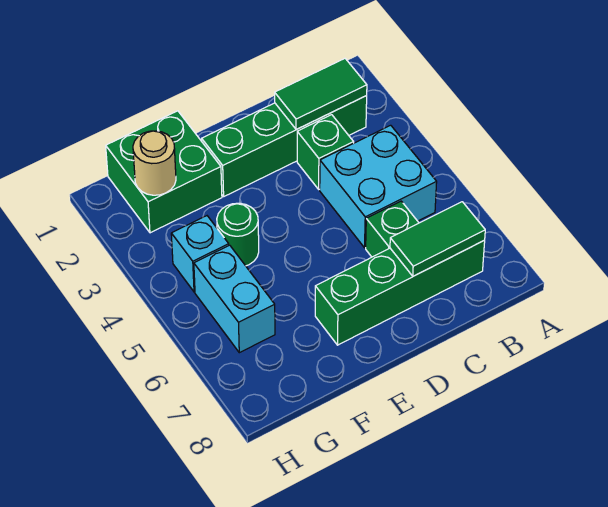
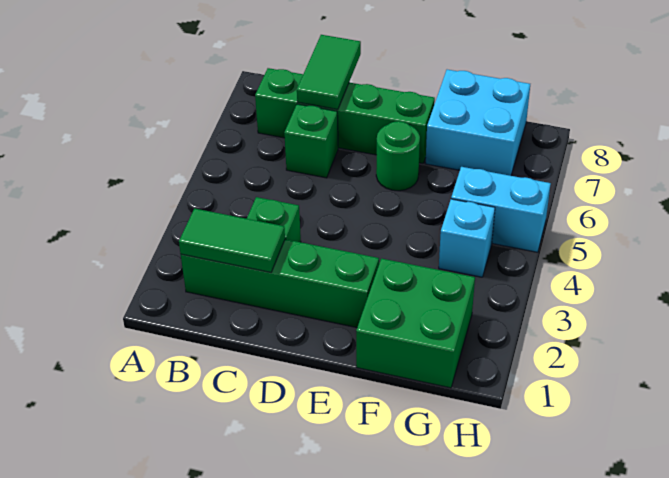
cyan 2x2 brick [320,125,437,248] -> cyan 2x2 brick moved to [426,70,530,176]
green 1x2 tile [390,202,485,276] -> green 1x2 tile turned to [297,35,361,109]
green 1x1 round brick [217,203,259,266] -> green 1x1 round brick moved to [376,121,420,191]
tan 1x1 round brick [133,131,176,195] -> none
cyan 1x2 brick [194,245,275,353] -> cyan 1x2 brick turned to [451,167,551,252]

